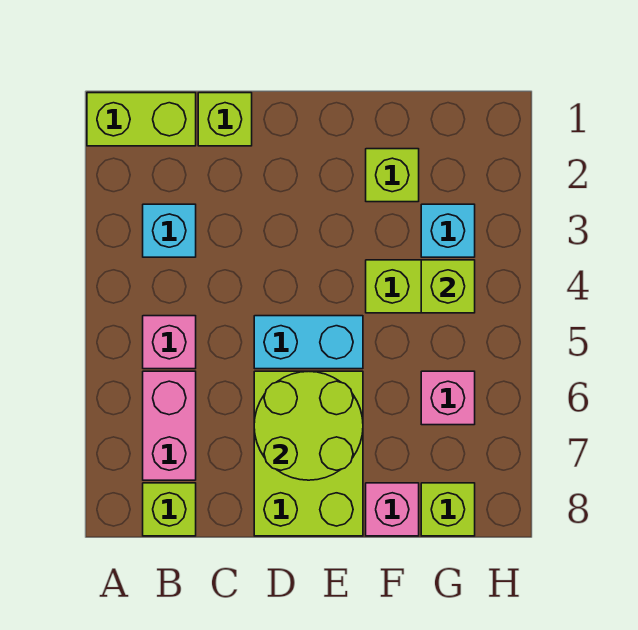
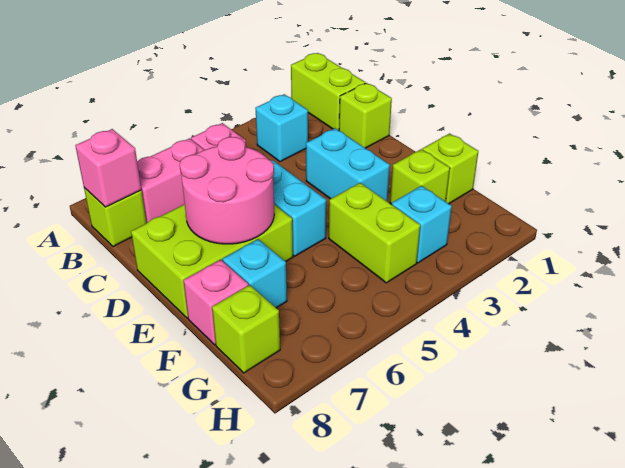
none -> cyan 1x2 brick [306,128,390,201]
lime 2x2 round brick [254,371,363,480] -> pink 2x2 round brick [180,137,274,244]
none -> cyan 1x1 brick [223,239,287,308]
lime 1x1 brick [421,260,475,313] -> lime 1x1 brick moved to [422,133,478,204]
pink 1x1 brick [421,371,475,425] -> pink 1x1 brick moved to [75,129,141,207]

